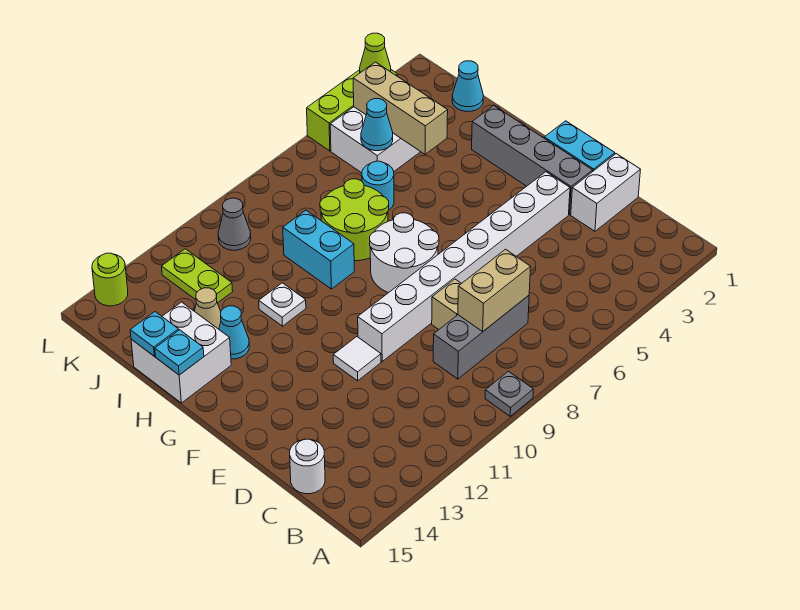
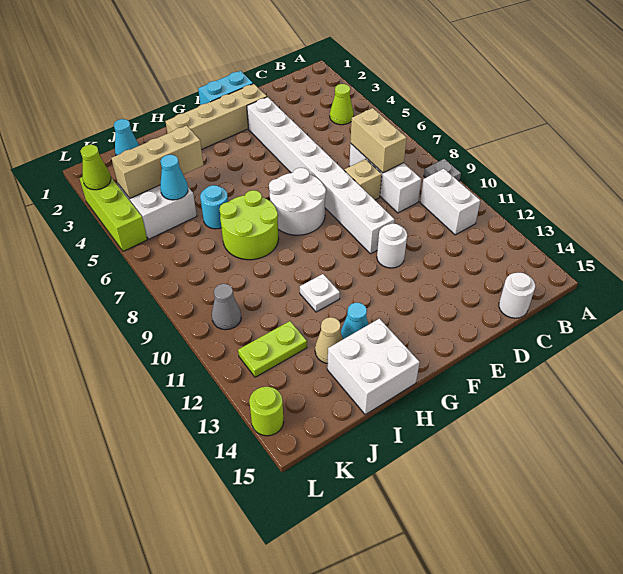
none -> lime 1x1 cone [330,84,354,125]
grey 1x3 brick [433,295,529,379] -> white 1x3 brick [349,143,421,213]
white 1x2 brick [571,154,640,231] -> white 1x2 brick moved to [420,169,480,235]
grey 1x4 brick [472,106,593,215] -> tan 1x4 brick [165,84,267,149]
white 1x1 tile [333,337,381,381] -> white 1x1 round brick [377,223,407,268]
cyan 1x2 brick [283,210,354,289] -> none
cyan 1x1 plate [155,330,204,375] -> none
cyan 1x1 plate [130,312,179,356] -> none

